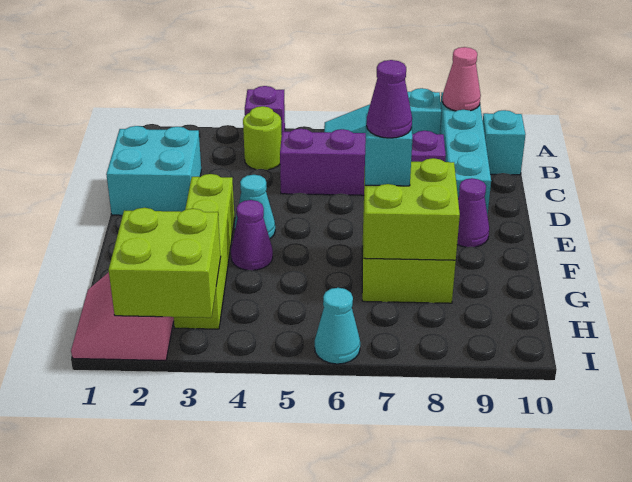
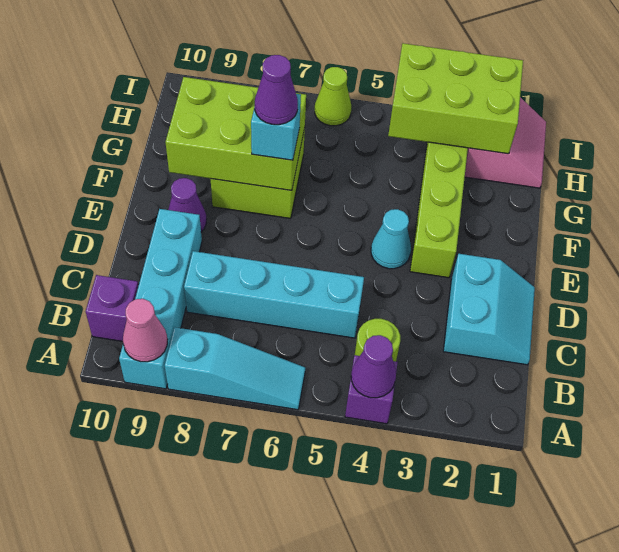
cyan 1x1 brick [483,110,525,175] -> purple 1x1 brick [86,275,138,341]
cyan 2x2 brick [106,126,201,215] -> cyan 2x2 slope [443,254,535,365]
purple 1x4 brick [280,129,446,195] -> cyan 1x4 brick [184,251,364,338]
purple 1x1 cone [231,200,273,270] -> purple 1x1 cone moved to [351,335,396,398]
lime 2x2 brick [364,158,460,260] -> lime 2x3 brick [166,77,306,190]
lime 2x2 brick [109,208,221,318] -> lime 2x3 brick [388,43,523,154]
cyan 1x1 cone [315,288,360,364] -> lime 1x1 cone [315,67,351,126]

